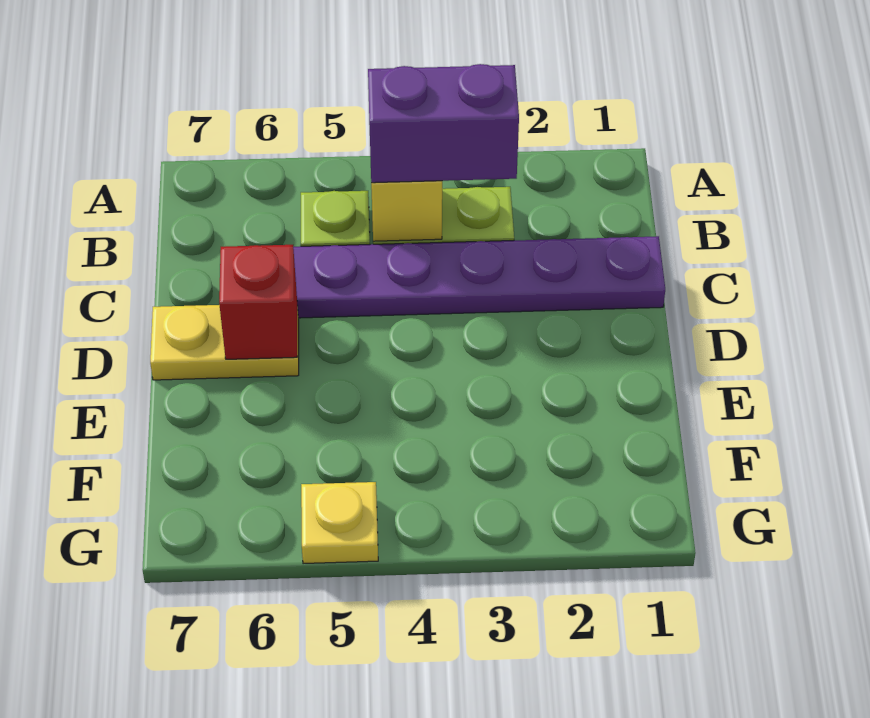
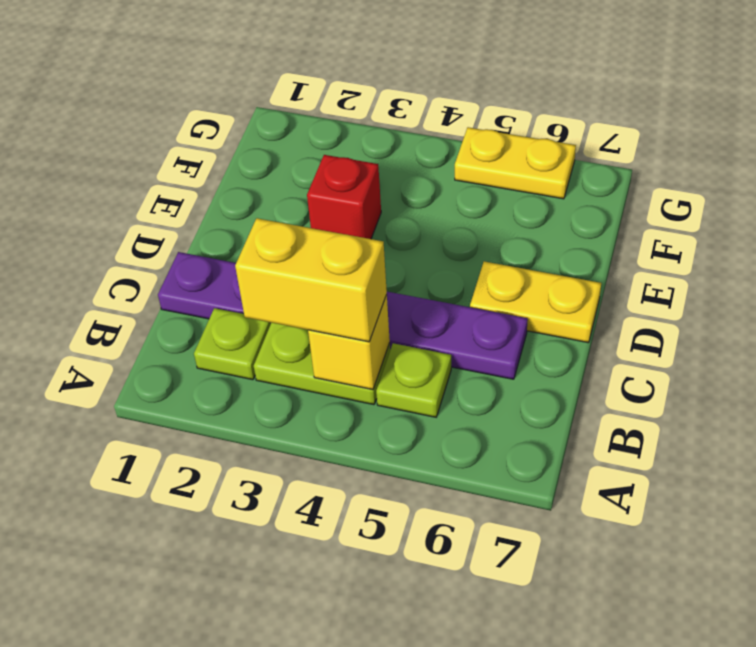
none -> lime 1x1 plate [194,308,271,380]
purple 1x2 brick [368,64,519,183] -> yellow 1x2 brick [235,218,387,342]
red 1x1 brick [219,245,297,359] -> red 1x1 brick moved to [307,155,381,239]
yellow 1x1 plate [301,482,378,564] -> yellow 1x2 plate [455,127,576,199]

